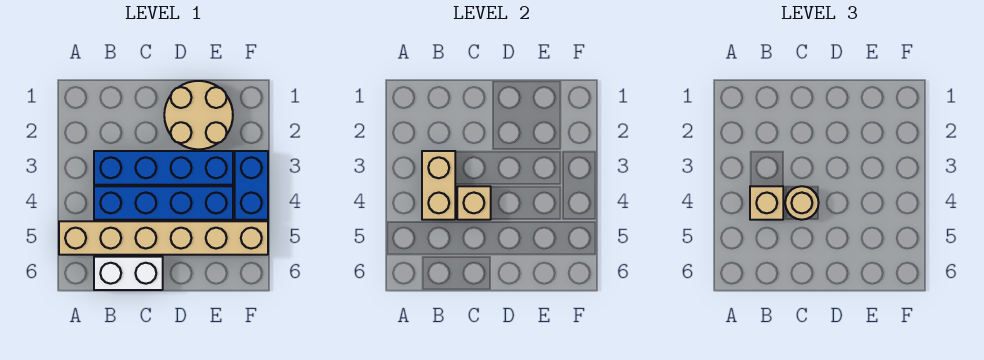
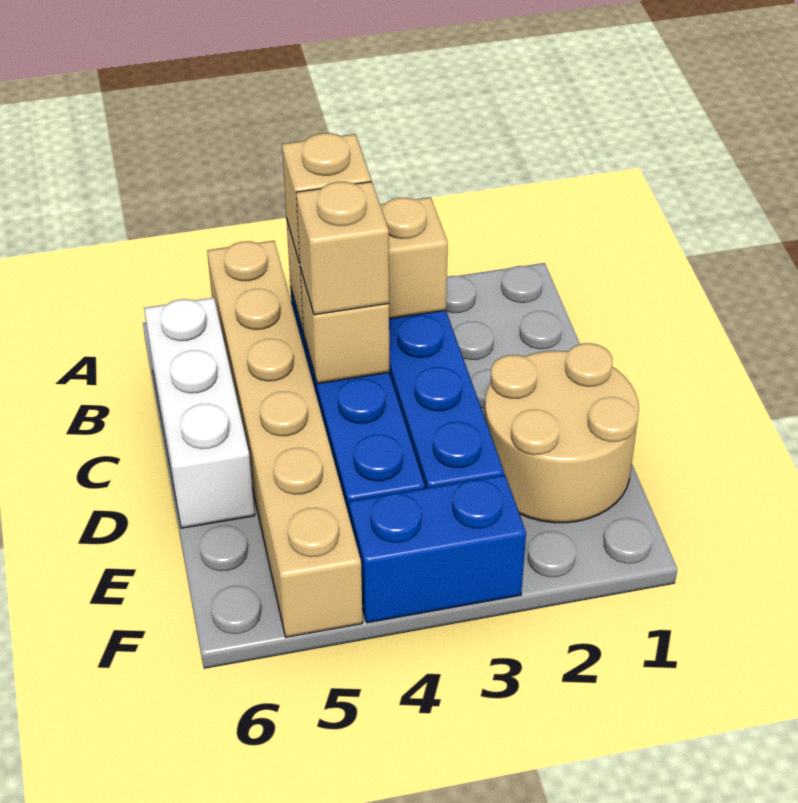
white 1x2 brick [94,257,163,290] -> white 1x3 brick [144,298,255,528]
tan 1x1 round brick [785,186,819,220] -> tan 1x1 brick [296,182,389,315]

